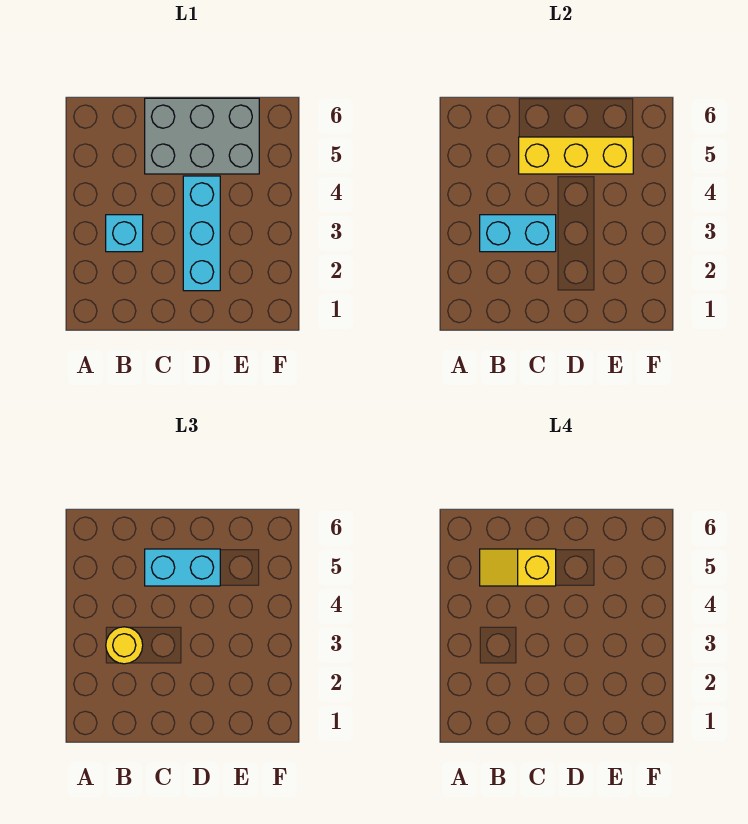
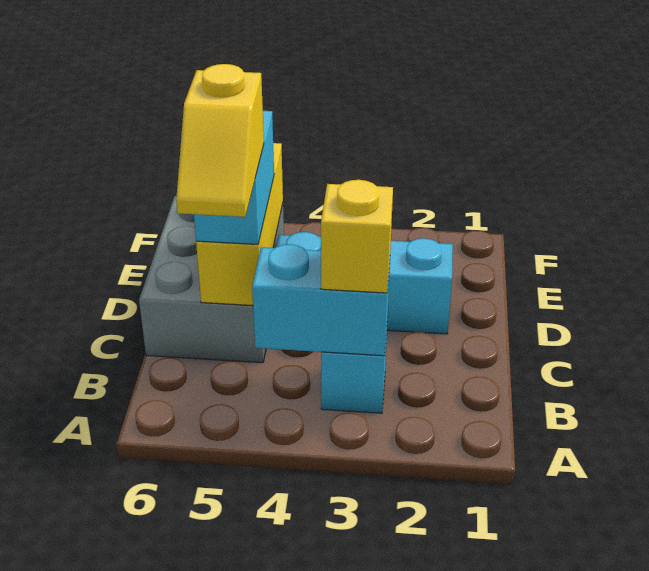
cyan 1x2 brick [480,215,556,252] -> cyan 1x2 brick turned to [252,244,390,356]
yellow 1x1 round brick [106,627,143,664] -> yellow 1x1 brick [321,180,393,293]

